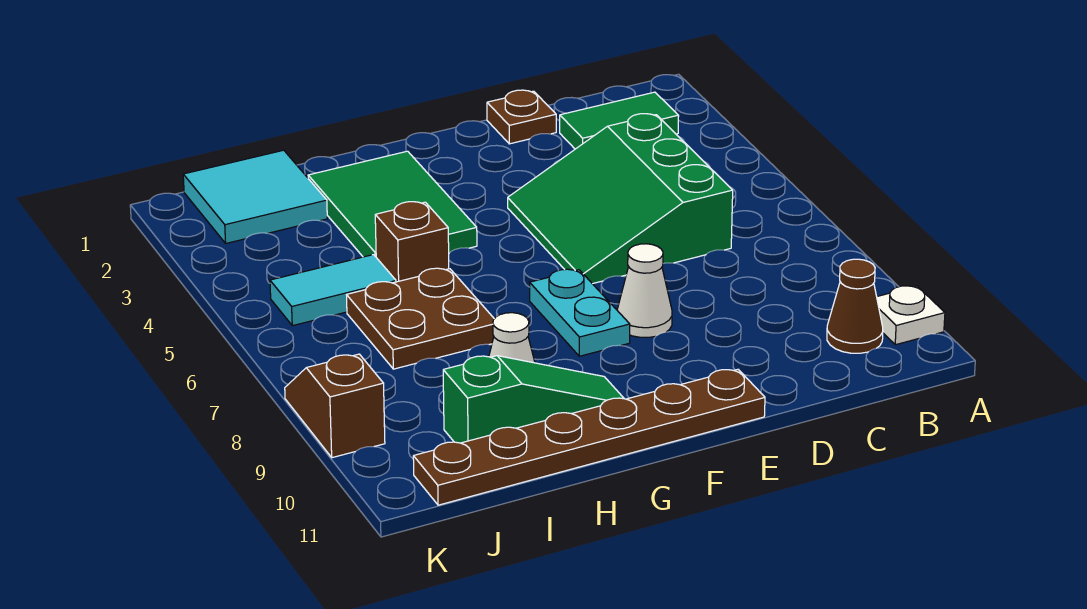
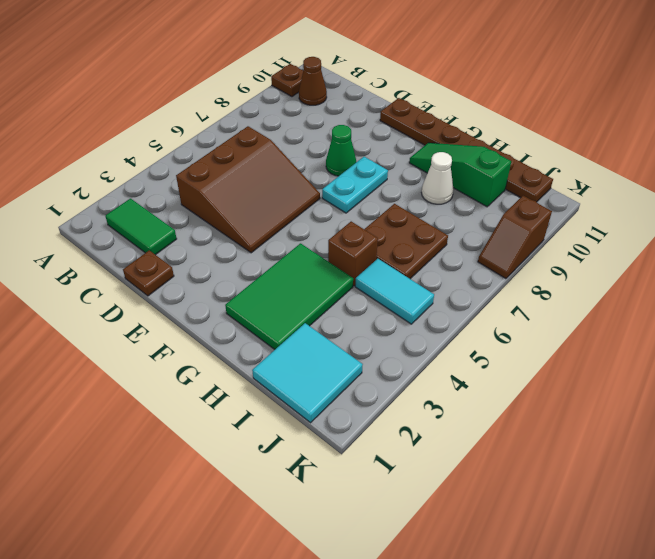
white 1x1 plate [877,286,945,345] -> brown 1x1 plate [271,64,303,97]
green 3x3 slope [508,114,733,284] -> brown 3x3 slope [176,126,320,253]
white 1x1 cone [617,244,672,337] -> green 1x1 cone [326,125,356,176]

